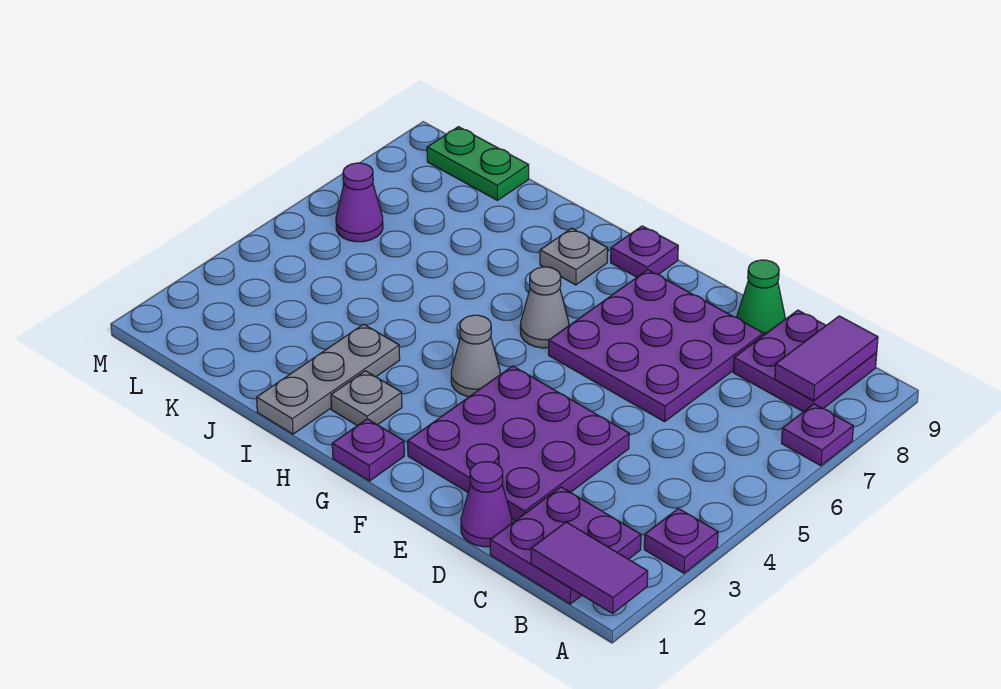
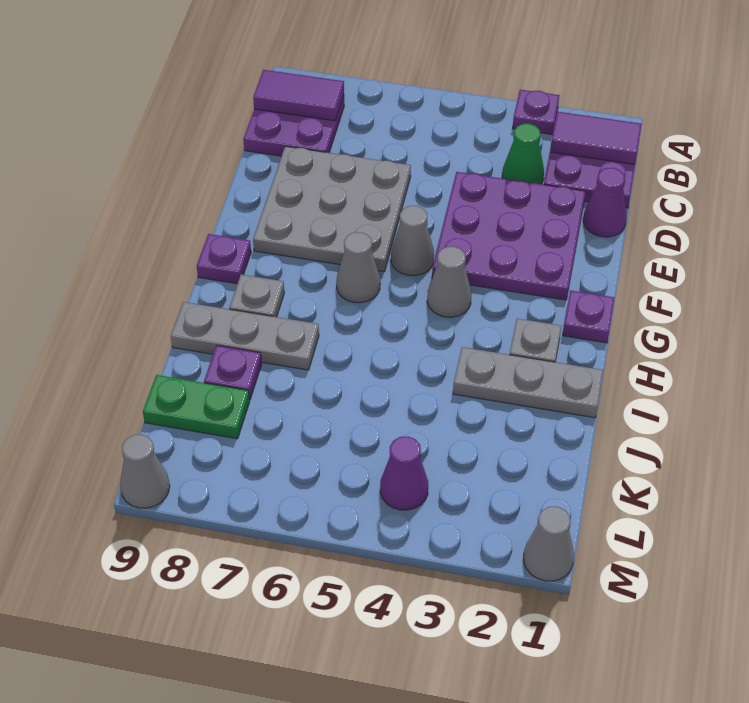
purple 1x2 tile [531,522,648,613] -> purple 1x2 tile turned to [550,112,642,164]
purple 1x1 plate [782,404,853,466] -> purple 1x1 plate moved to [204,345,262,400]
purple 3x3 plate [549,270,763,422] -> grey 3x3 plate [253,146,411,272]
green 1x1 cone [737,260,785,336] -> green 1x1 cone moved to [502,124,544,184]
none -> grey 1x1 cone [391,206,434,276]
none -> grey 1x3 plate [171,302,319,370]
green 1x2 plate [427,127,529,200] -> green 1x2 plate turned to [143,375,250,439]
purple 1x1 cone [336,163,383,242] -> purple 1x1 cone moved to [380,436,428,510]
none -> grey 1x1 cone [524,506,574,581]
none -> grey 1x1 cone [120,435,170,508]

